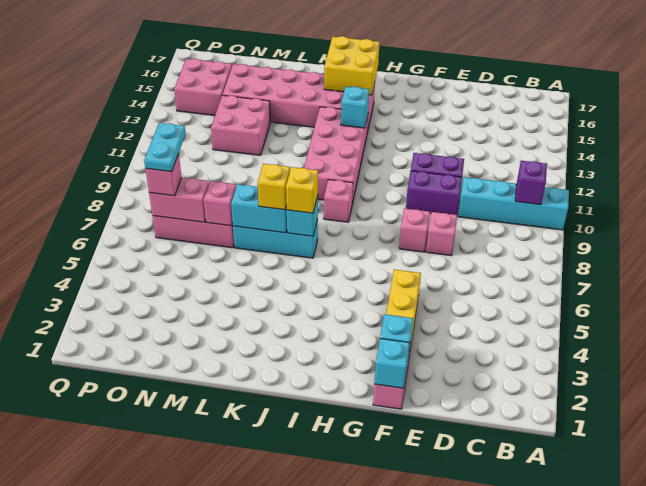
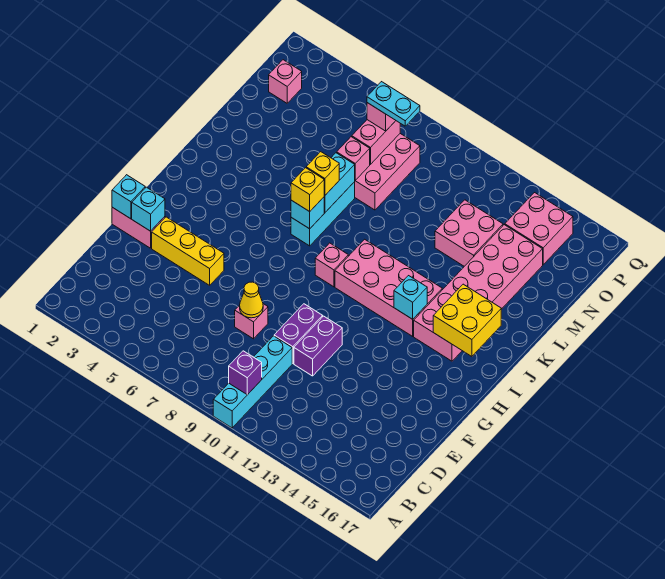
none -> yellow 1x1 cone [240,282,263,318]
pink 1x1 brick [399,208,430,252] -> pink 1x1 brick moved to [269,60,302,103]

